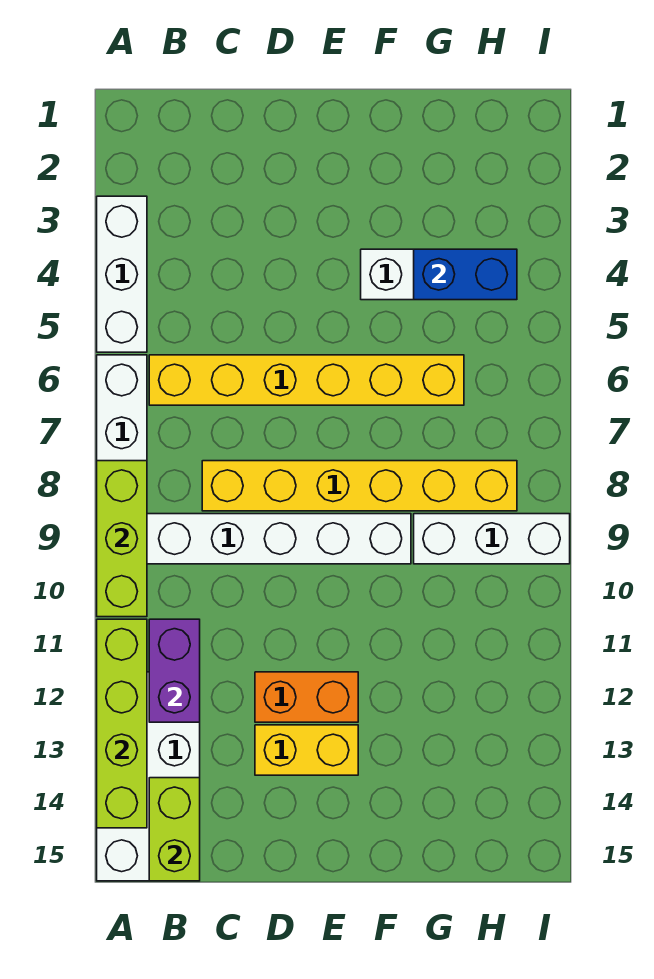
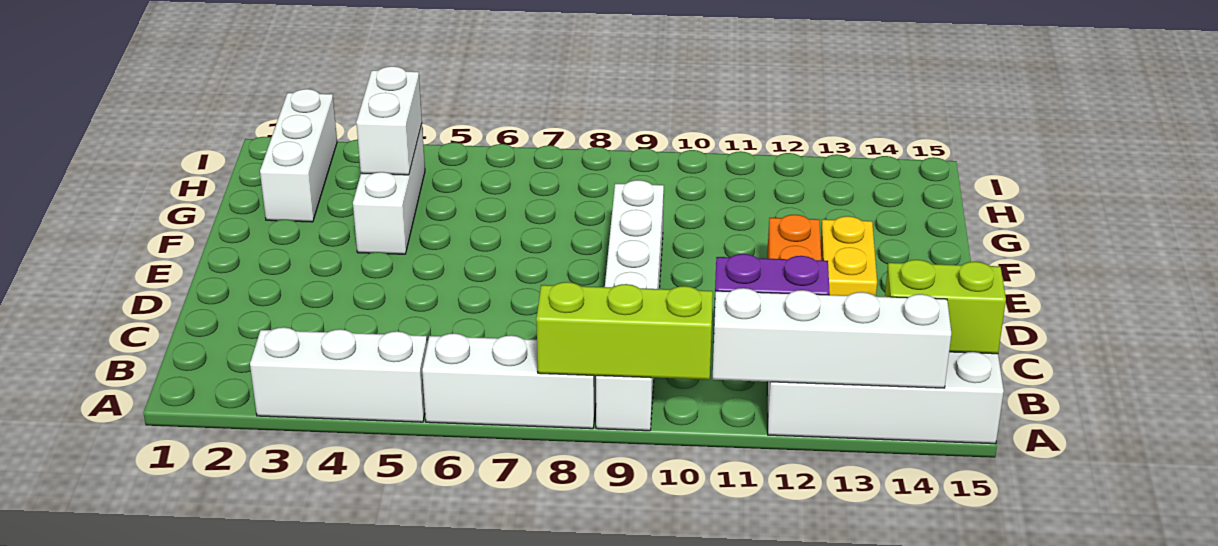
lime 1x4 brick [97,619,147,828] -> white 1x4 brick [713,288,951,388]
yellow 1x6 brick [149,355,464,405] -> none
yellow 1x6 brick [202,461,517,511] -> none
blue 1x2 brick [414,249,517,300] -> white 1x2 brick [356,66,422,175]
white 1x3 brick [414,514,570,564] -> white 1x3 brick moved to [260,89,337,222]

